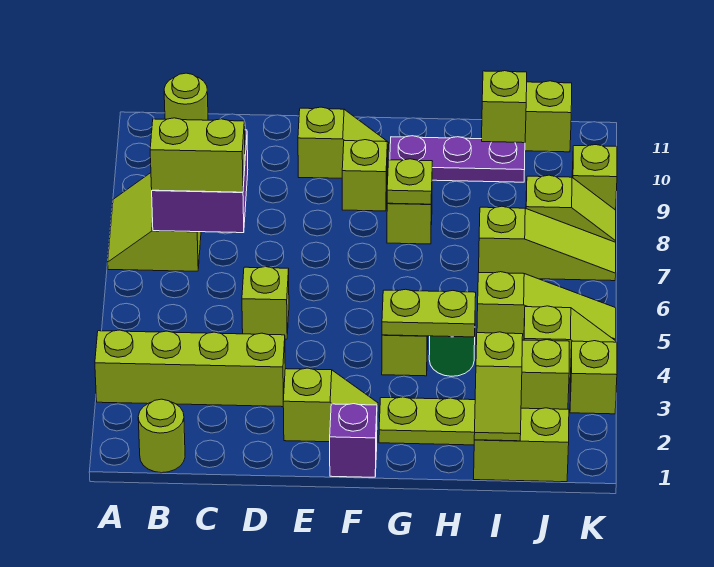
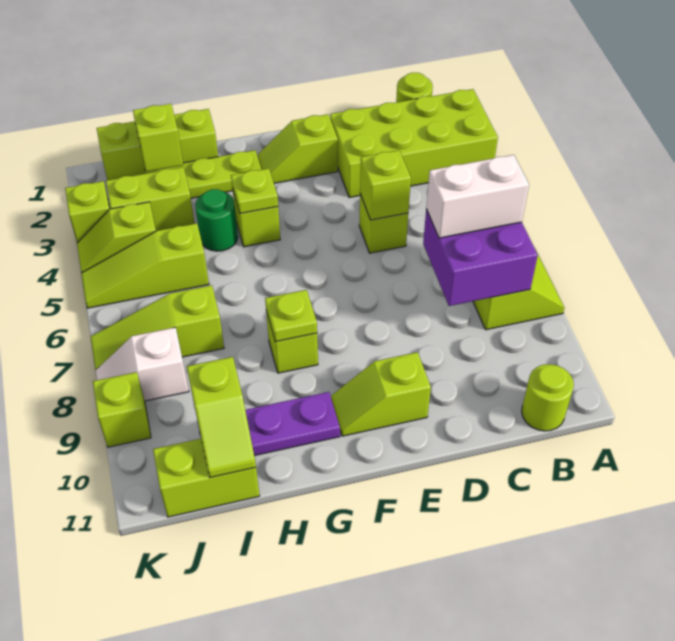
lime 1x4 brick [95,330,285,407] -> lime 2x4 brick [330,89,498,198]
lime 1x2 brick [150,118,245,192] -> white 1x2 brick [426,155,529,238]
purple 1x1 brick [330,404,377,477] -> none
lime 1x1 brick [342,140,387,211] -> lime 1x1 brick moved to [360,150,411,220]
lime 1x2 plate [382,289,476,337] -> lime 1x1 plate [231,168,278,214]
lime 1x2 brick [474,408,569,482] -> lime 1x3 brick [97,109,218,180]
lime 1x2 slope [526,175,616,242] -> white 1x2 slope [96,327,189,401]

